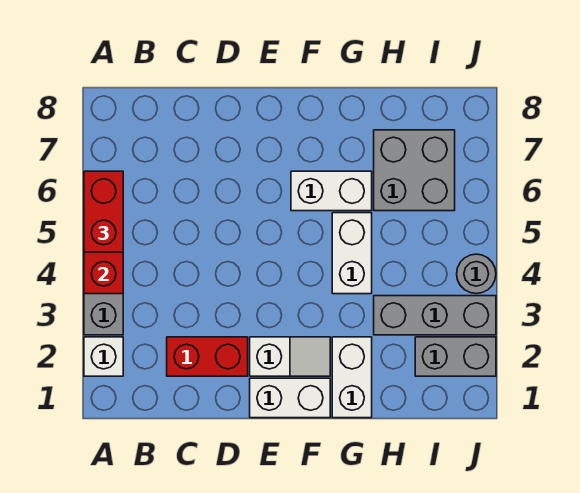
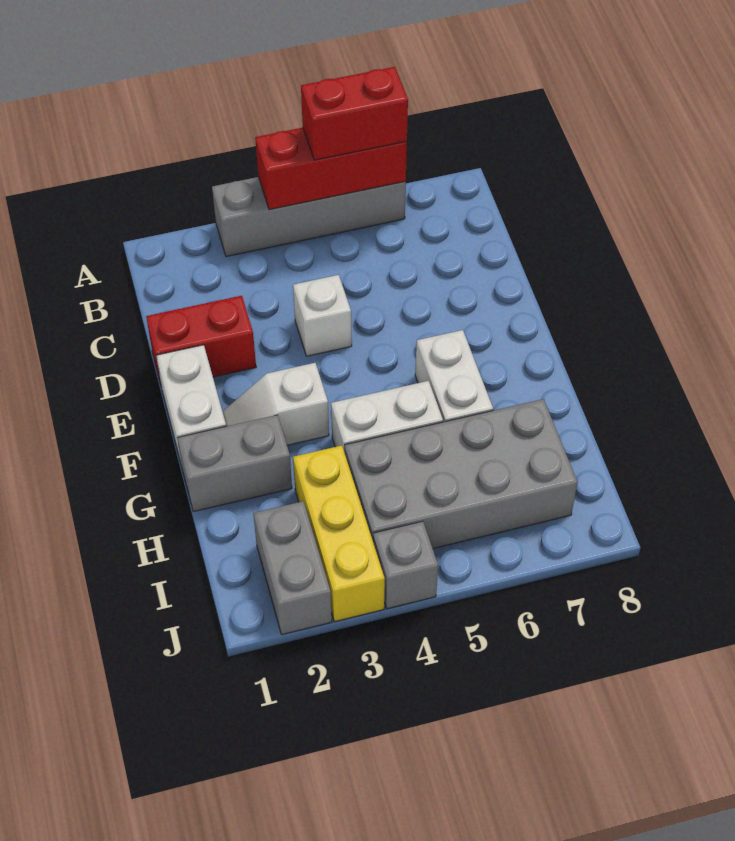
white 1x1 brick [84,337,123,376] -> white 1x1 brick moved to [293,275,352,356]
red 1x2 brick [167,337,248,376] -> red 1x2 brick turned to [146,296,256,384]
white 1x2 slope [250,337,330,376] -> white 1x2 slope turned to [223,363,329,445]
white 1x2 brick [332,337,372,418] -> grey 1x2 brick [177,415,292,512]
grey 1x3 brick [374,296,496,335] -> yellow 1x3 brick [293,446,385,622]
grey 2x2 brick [374,130,455,211] -> grey 2x4 brick [345,399,577,549]
grey 1x1 round brick [457,254,496,294] -> grey 1x1 brick [373,521,438,609]

